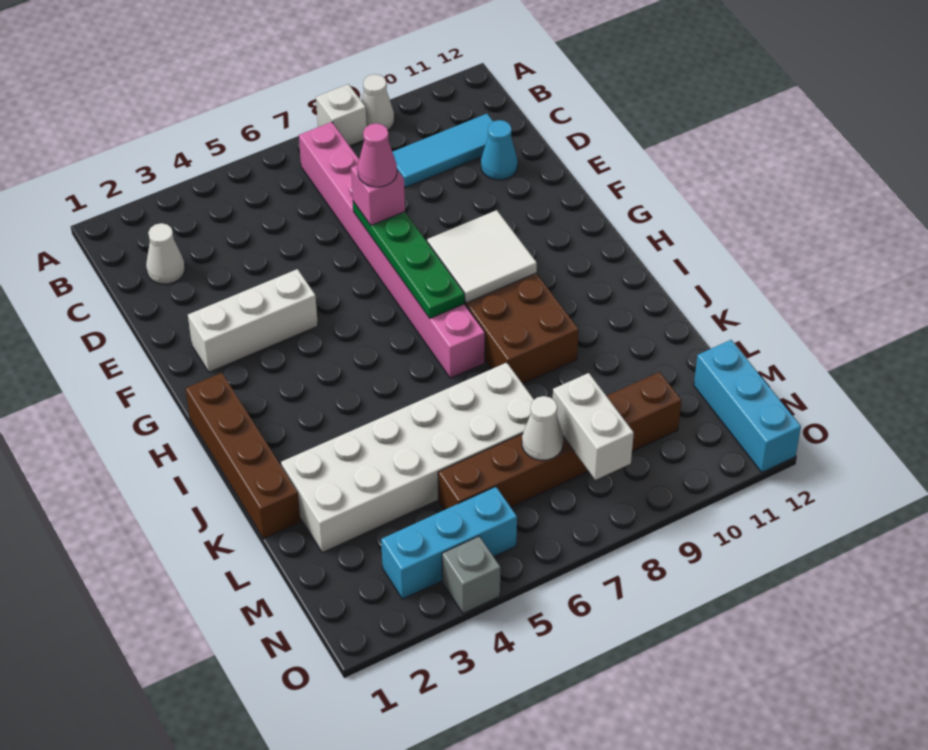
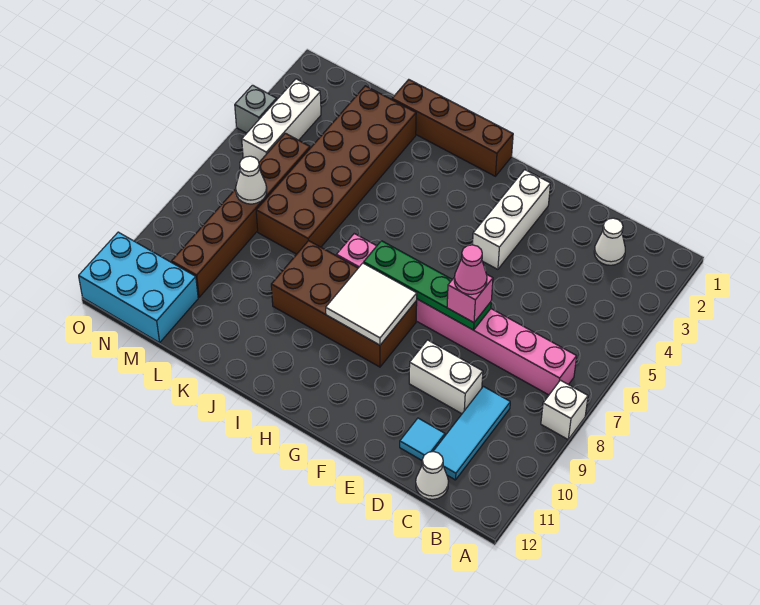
white 1x1 cone [361,74,394,130] -> white 1x1 cone moved to [416,452,448,499]
cyan 1x1 cone [481,120,518,180] -> cyan 1x1 tile [400,418,445,460]
white 2x6 brick [281,363,534,553] -> brown 2x6 brick [256,86,416,254]
white 1x2 brick [553,373,634,480] -> white 1x2 brick moved to [409,340,483,414]
cyan 1x3 brick [694,340,801,472] -> cyan 2x3 brick [79,232,198,343]
cyan 1x3 brick [381,487,517,599] -> white 1x3 brick [242,79,321,162]

